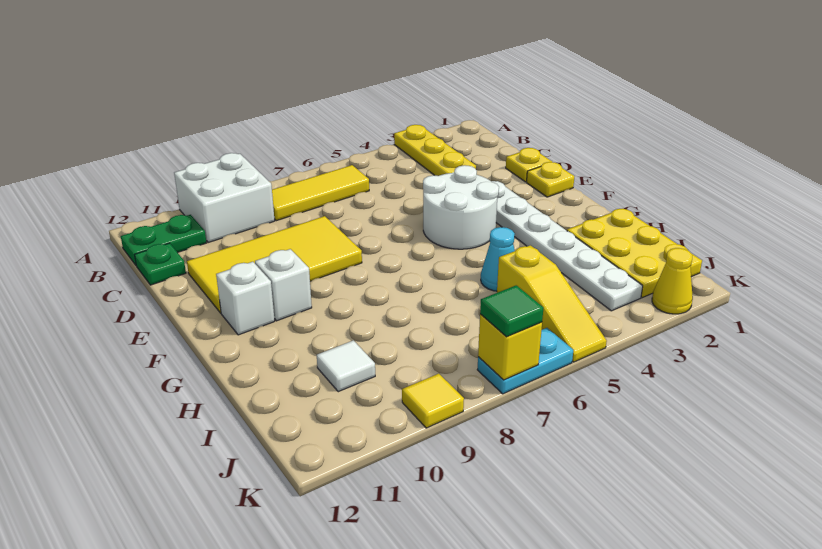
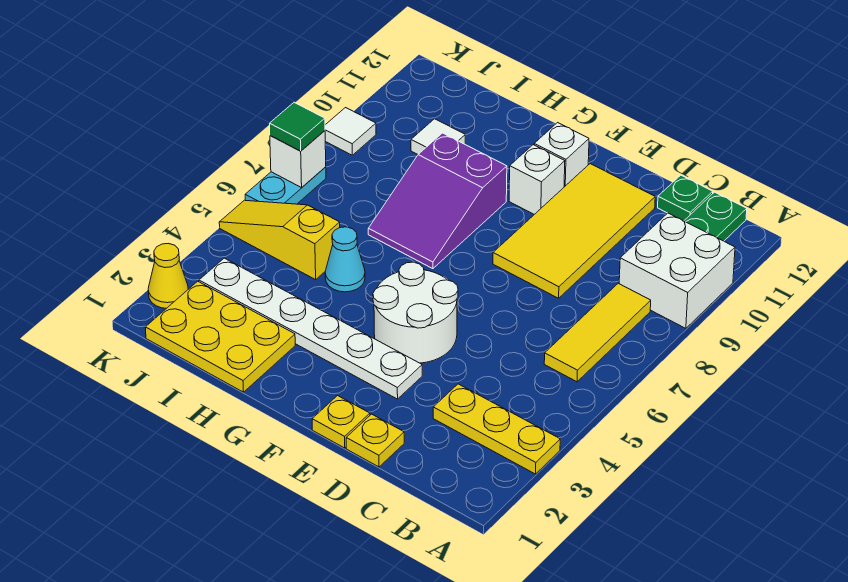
none -> purple 2x3 slope [368,133,507,269]
yellow 1x1 brick [478,314,542,380] -> white 1x1 brick [270,131,326,188]
yellow 1x1 tile [402,374,464,428] -> white 1x1 tile [325,108,376,155]

